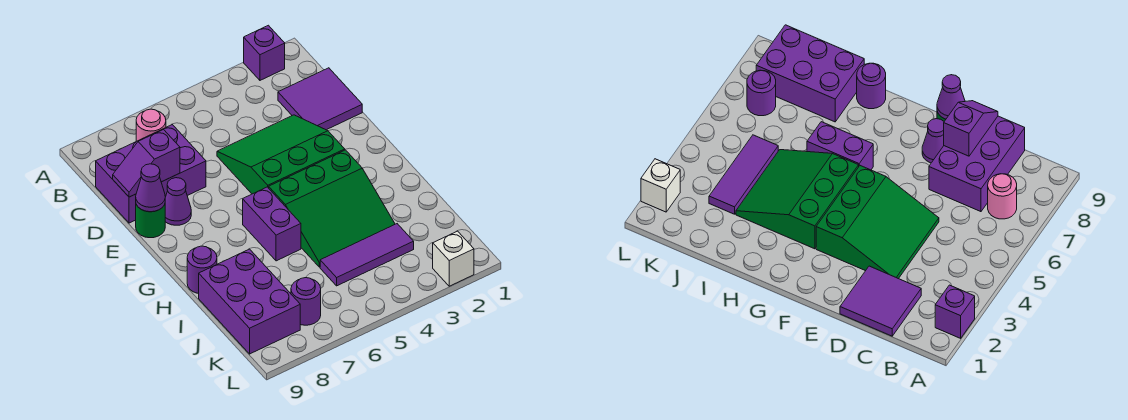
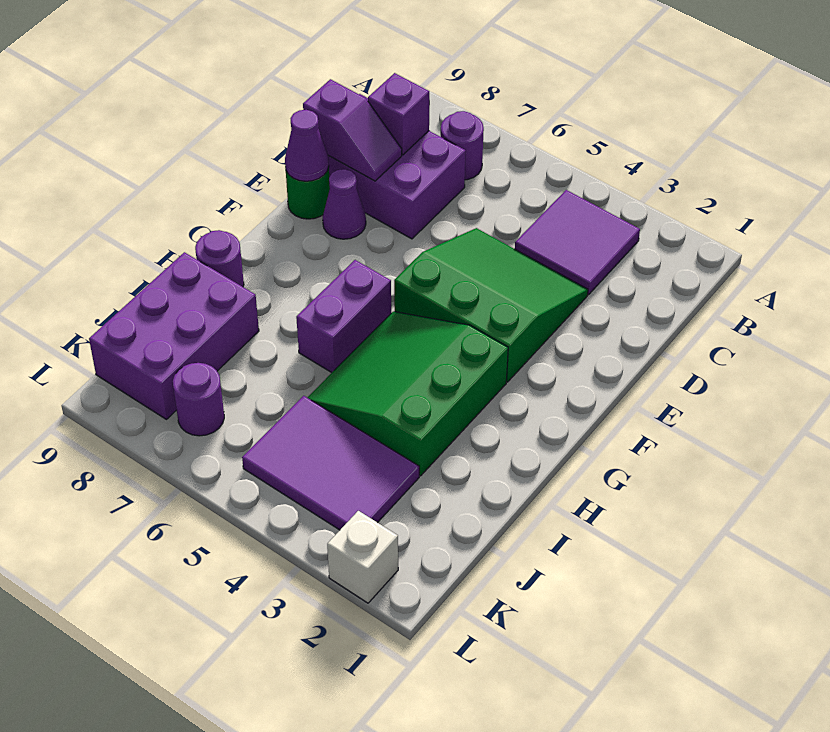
purple 1x1 brick [244,25,285,80] -> purple 1x1 brick moved to [368,73,429,155]
pink 1x1 round brick [136,109,166,141] -> purple 1x1 round brick [441,111,484,180]
purple 2x2 tile [278,68,362,130] -> purple 2x2 tile moved to [515,190,640,294]
purple 1x2 slope [113,130,180,197] -> purple 1x2 slope turned to [303,79,402,181]
green 3x3 slope [269,150,395,267] -> green 3x3 slope turned to [307,311,508,476]
purple 1x3 tile [320,224,414,286] -> purple 2x3 tile [242,396,419,530]

